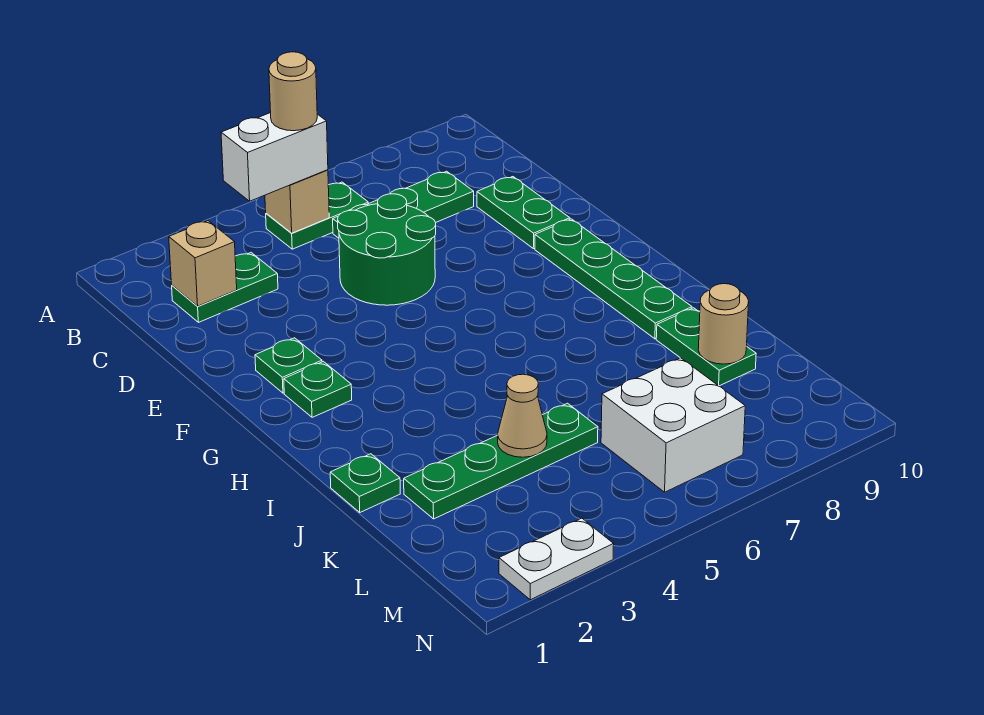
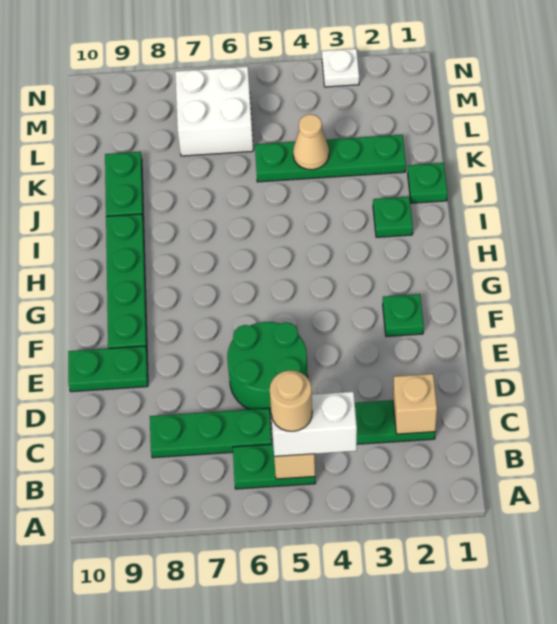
green 1x2 plate [477,177,570,249] -> green 1x2 plate turned to [68,346,148,392]
green 1x1 plate [284,361,352,417] -> green 1x1 plate moved to [373,197,413,237]
tan 1x1 round brick [698,284,749,364] -> none
white 1x2 plate [499,518,614,600] -> white 1x1 plate [322,49,359,87]

